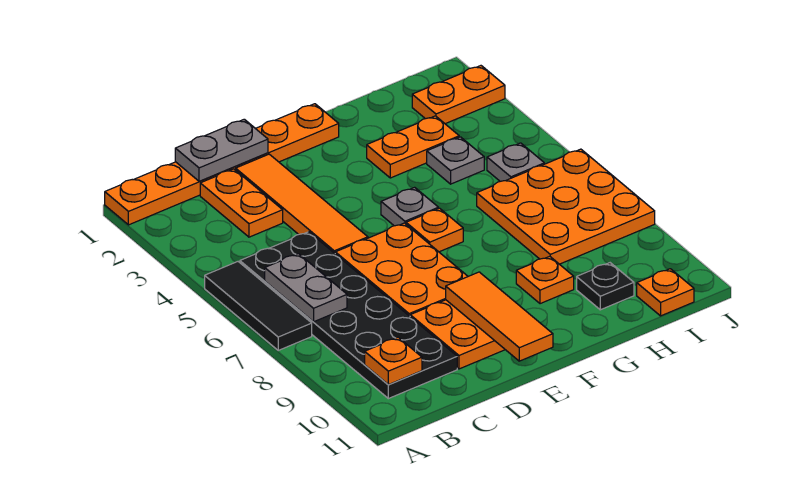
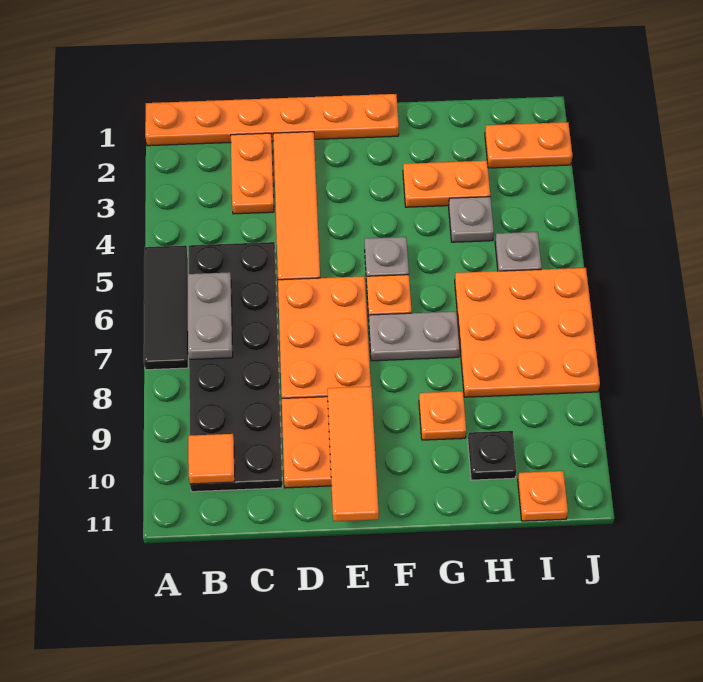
orange 1x1 plate [365,337,422,385] -> orange 1x1 tile [188,434,235,484]
grey 1x2 plate [175,119,268,182] -> grey 1x2 plate moved to [369,312,460,361]

